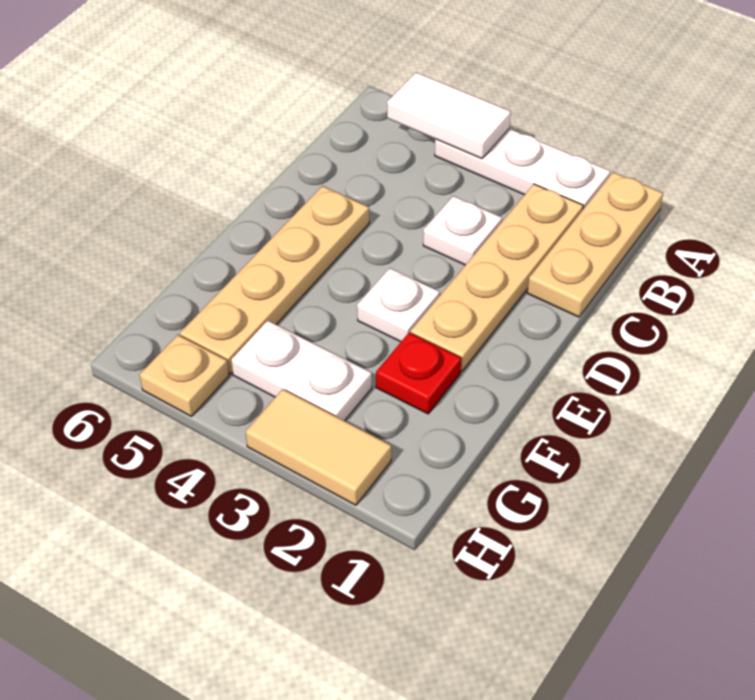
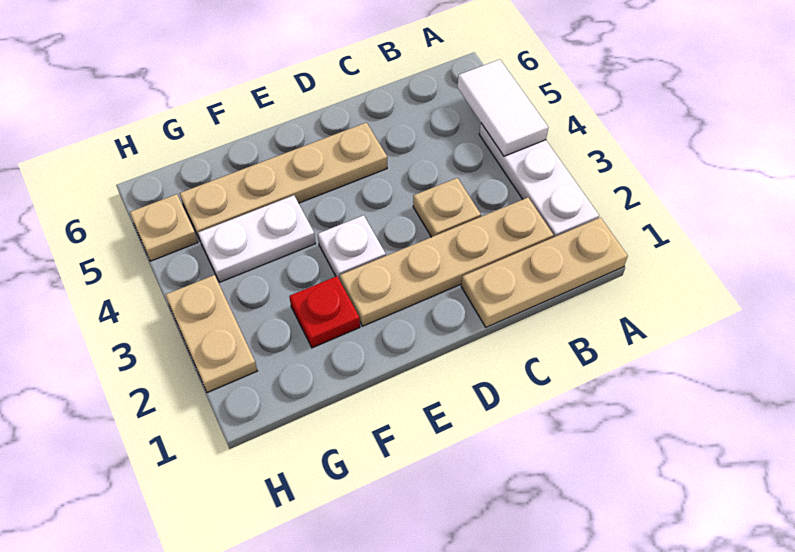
white 1x1 plate [423,196,502,265] -> tan 1x1 plate [413,178,481,237]
white 1x2 plate [232,321,372,421] -> white 1x2 plate turned to [198,195,316,282]
tan 1x2 tile [246,389,391,505] -> tan 1x2 plate [166,275,257,393]

